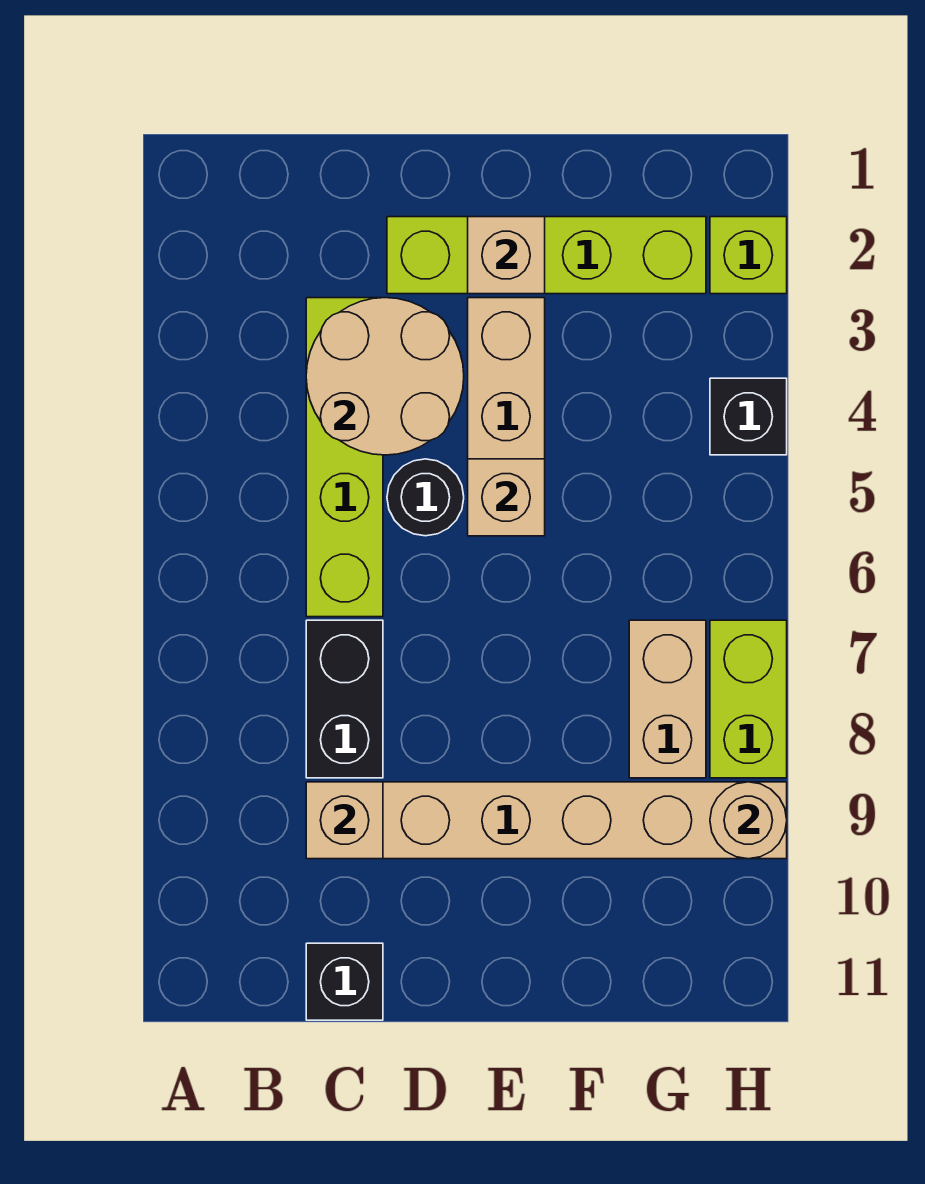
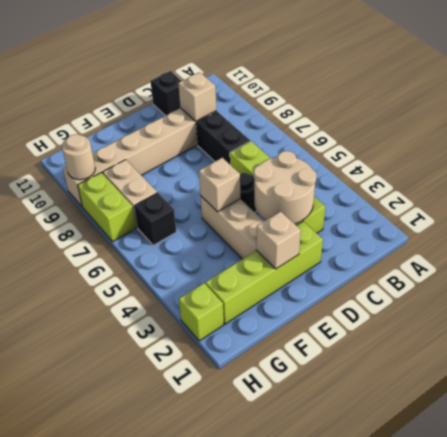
black 1x1 brick [710,378,787,455] -> black 1x1 brick moved to [134,193,176,245]

